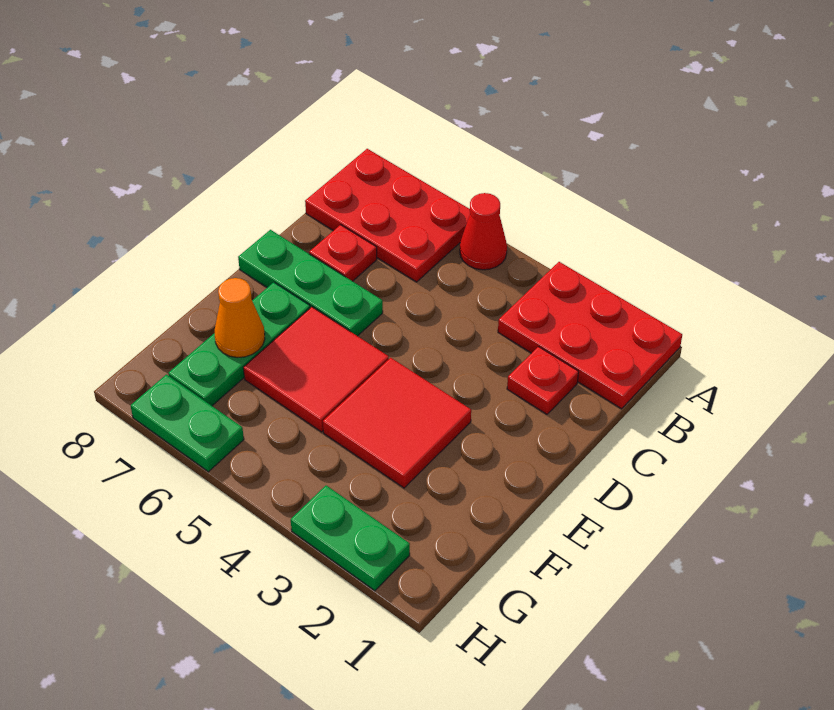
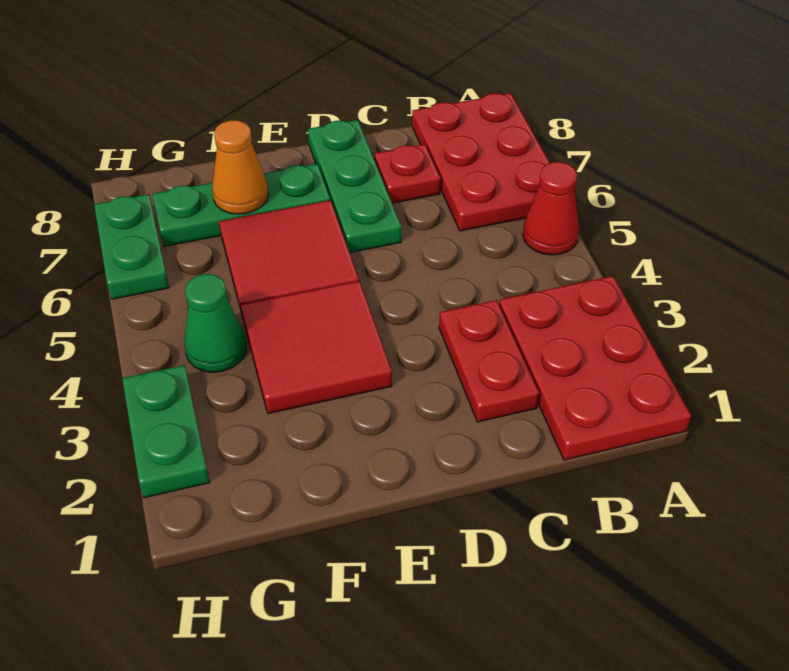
red 1x1 plate [507,347,579,414] -> red 1x2 plate [439,300,539,422]
none -> green 1x1 cone [185,274,246,372]

